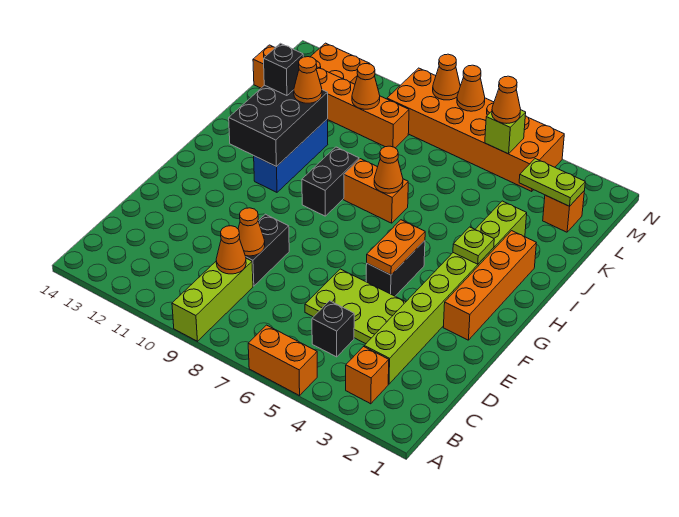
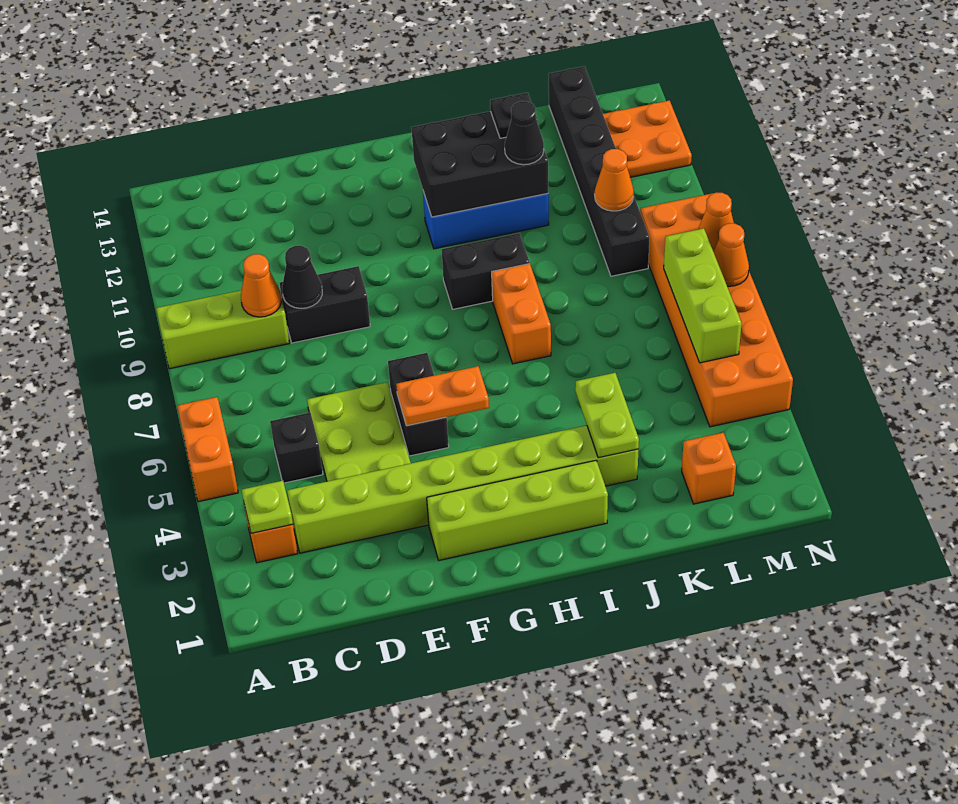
orange 1x1 cone [238,208,265,256] -> black 1x1 cone [282,246,322,308]
orange 1x4 brick [443,231,536,340] -> lime 1x4 brick [427,460,608,560]
black 1x2 brick [366,241,425,296] -> black 1x2 brick turned to [388,353,449,456]
lime 1x1 plate [453,227,494,264] -> lime 1x1 plate moved to [242,481,293,533]
orange 1x1 cone [374,146,403,193] -> none
orange 1x1 cone [294,57,322,103] -> black 1x1 cone [505,101,544,165]
black 1x1 brick [264,43,303,96] -> black 1x1 plate [490,93,538,138]
lime 1x2 plate [519,159,585,206] -> lime 1x2 plate moved to [575,373,639,458]
orange 1x6 brick [253,45,409,148] -> black 1x6 brick [549,66,649,276]
lime 1x1 brick [485,110,526,154] -> lime 1x3 brick [664,228,742,363]
orange 1x1 cone [492,76,521,123] -> none

